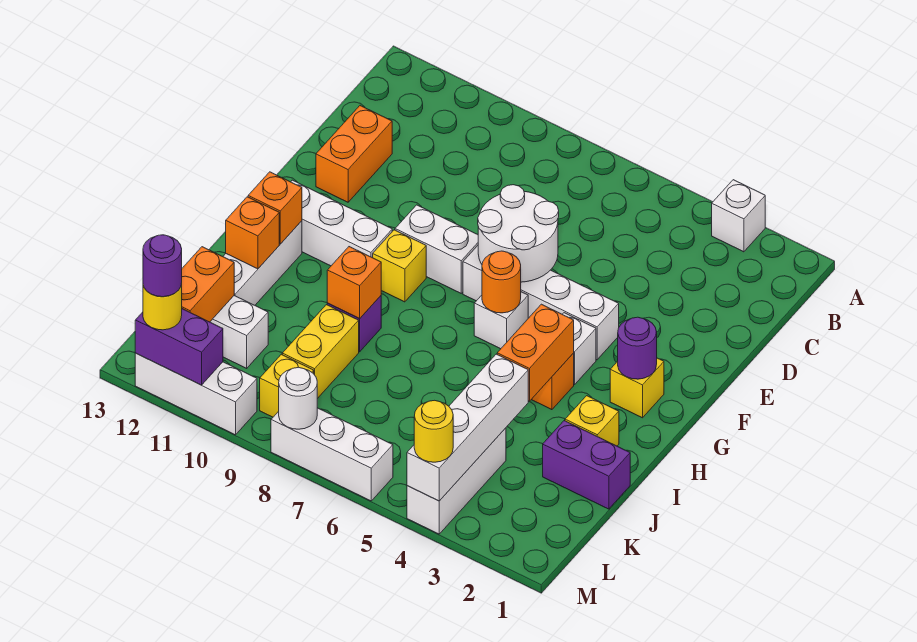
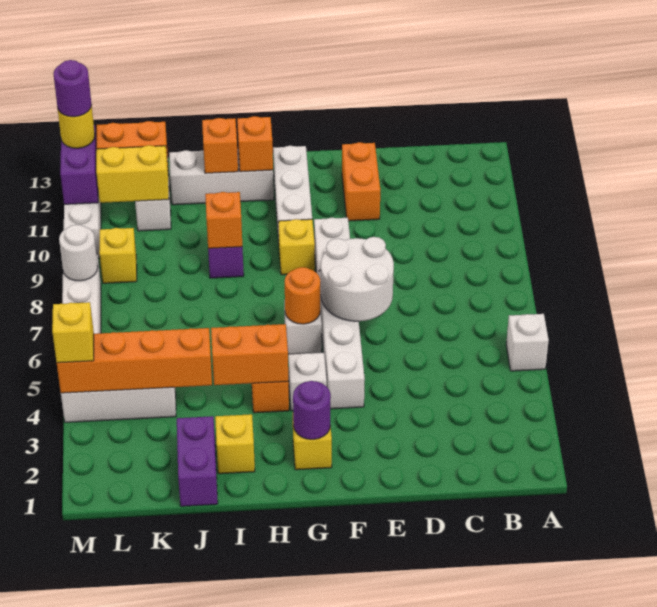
white 1x1 brick [712,180,765,252] -> white 1x1 brick moved to [506,314,549,371]
orange 1x2 brick [316,106,392,202] -> orange 1x2 brick turned to [342,142,380,221]
white 1x4 brick [407,354,528,501] -> orange 1x4 brick [57,328,212,393]
yellow 1x2 brick [282,305,359,399] -> yellow 1x2 brick moved to [96,145,169,203]
yellow 1x1 round brick [414,400,453,462] -> yellow 1x1 brick [52,302,94,363]

